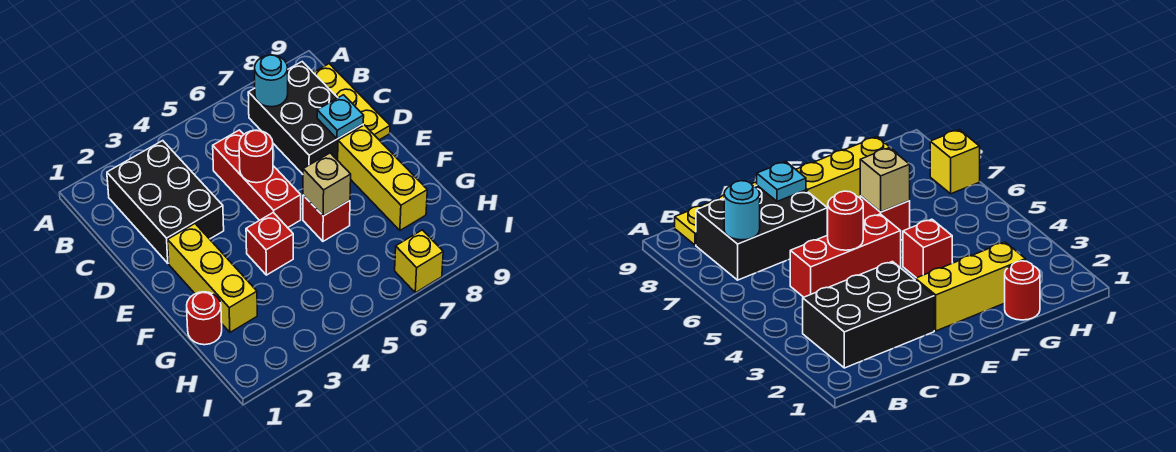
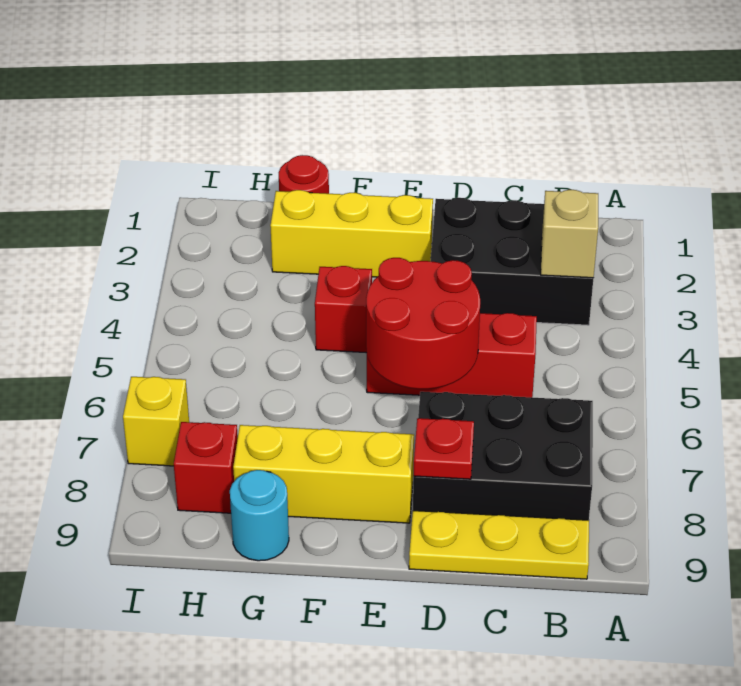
cyan 1x1 round brick [255,55,288,107] -> cyan 1x1 round brick moved to [230,470,289,561]
red 1x1 round brick [239,130,273,183] -> red 2x2 round brick [366,258,480,389]
cyan 1x1 plate [317,95,364,139] -> red 1x1 plate [414,418,474,479]
red 1x1 brick [303,195,350,241] -> red 1x1 brick moved to [174,422,238,513]
tan 1x1 brick [303,153,351,216] -> tan 1x1 brick moved to [541,190,598,278]

